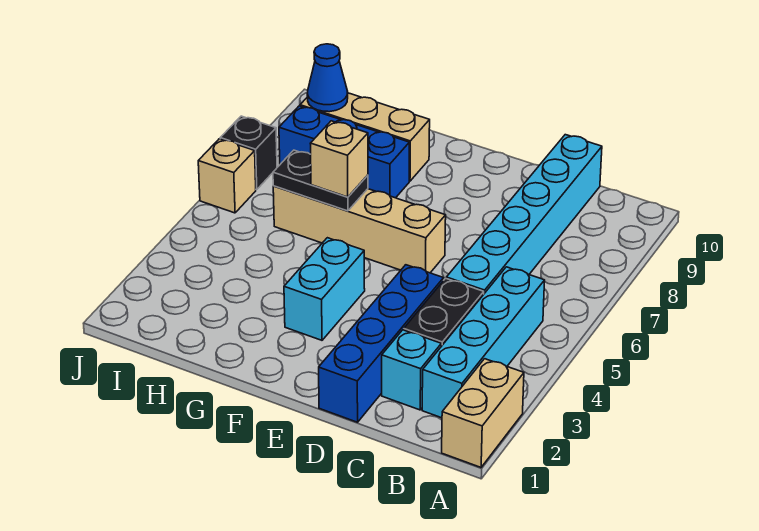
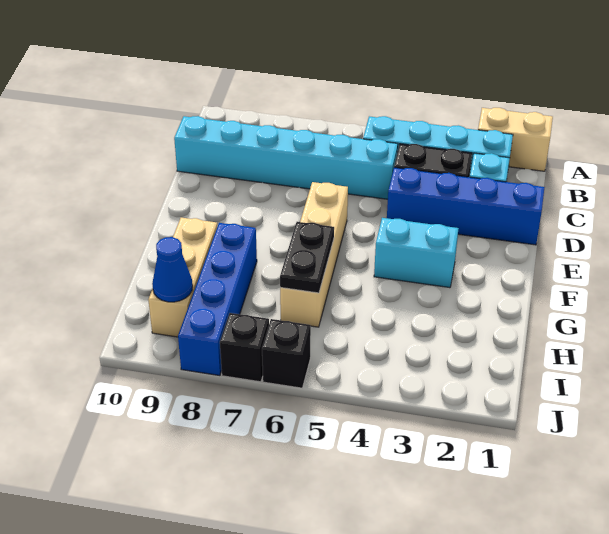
tan 1x1 brick [310,121,368,197] -> none
blue 1x3 brick [279,106,409,198] -> blue 1x4 brick [178,223,257,375]
tan 1x1 brick [198,139,256,213] -> black 1x1 brick [262,319,311,388]

